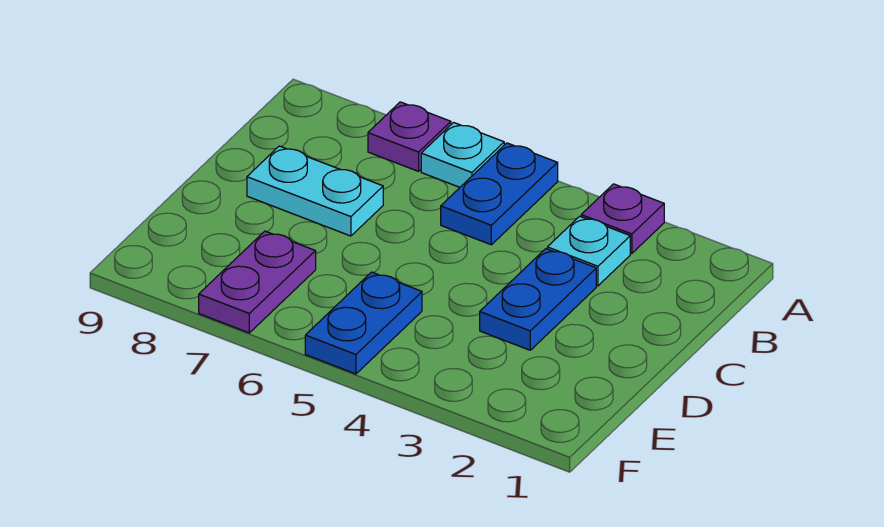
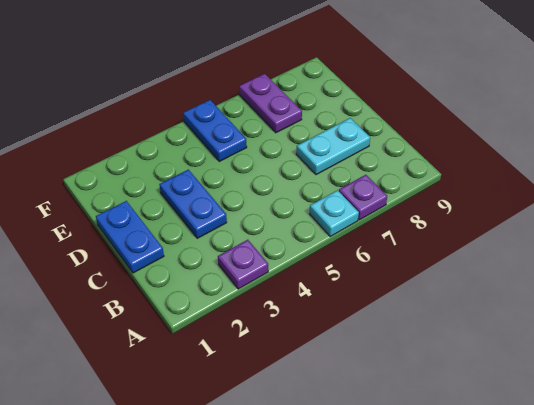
blue 1x2 plate [441,143,558,245] -> blue 1x2 plate moved to [96,201,164,273]
cyan 1x1 plate [547,216,630,286] -> none

